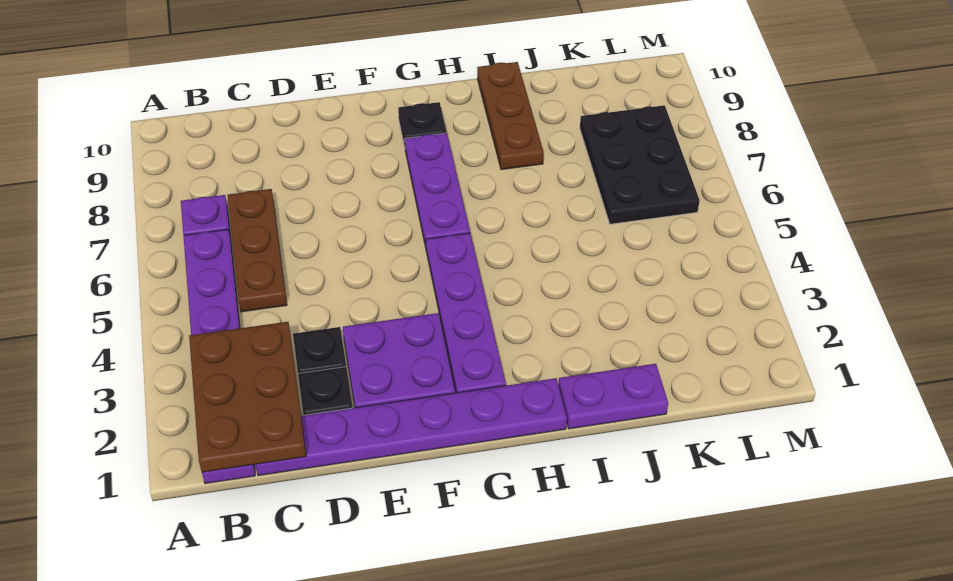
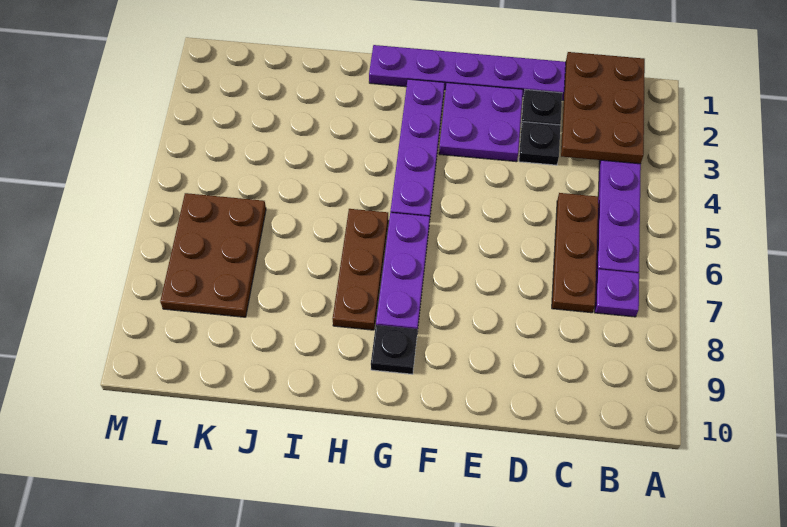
purple 1x2 plate [558,364,668,429] -> none
brown 1x3 plate [477,62,544,170] -> brown 1x3 plate moved to [333,209,388,330]
black 2x3 plate [580,105,700,224] -> brown 2x3 plate [160,193,266,317]

